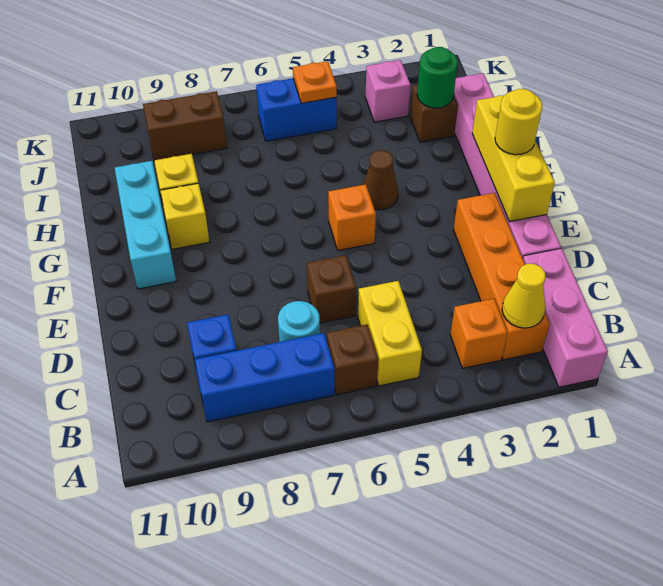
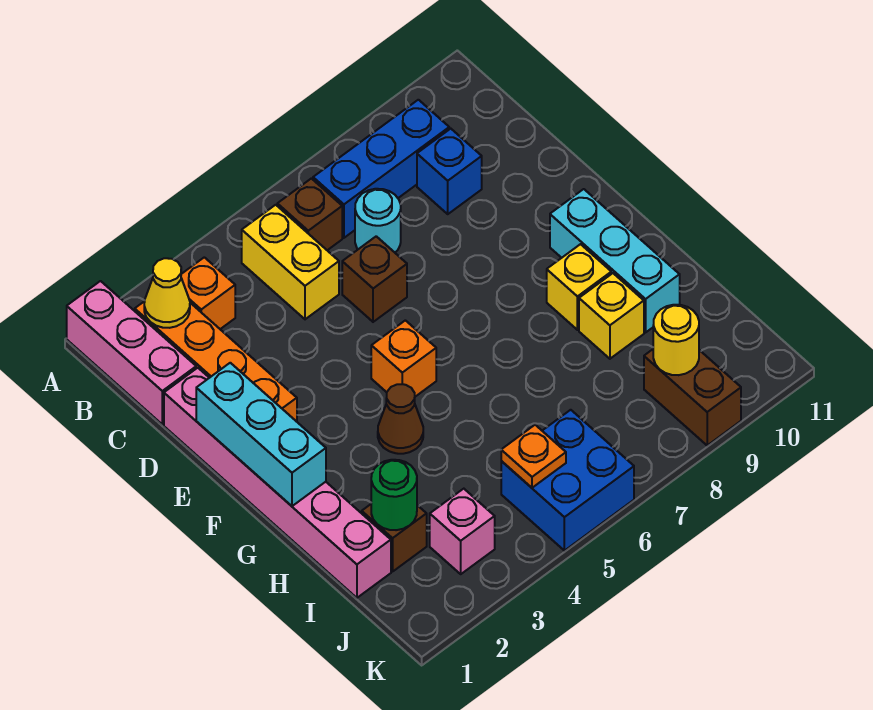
yellow 1x3 brick [472,95,555,222] -> cyan 1x3 brick [196,363,326,506]
yellow 1x1 round brick [495,89,542,155] -> yellow 1x1 round brick moved to [653,305,699,375]
blue 1x2 brick [256,78,337,141] -> blue 2x2 brick [501,410,634,551]
brown 1x2 brick [143,91,227,161] -> brown 1x2 brick turned to [644,349,741,445]

